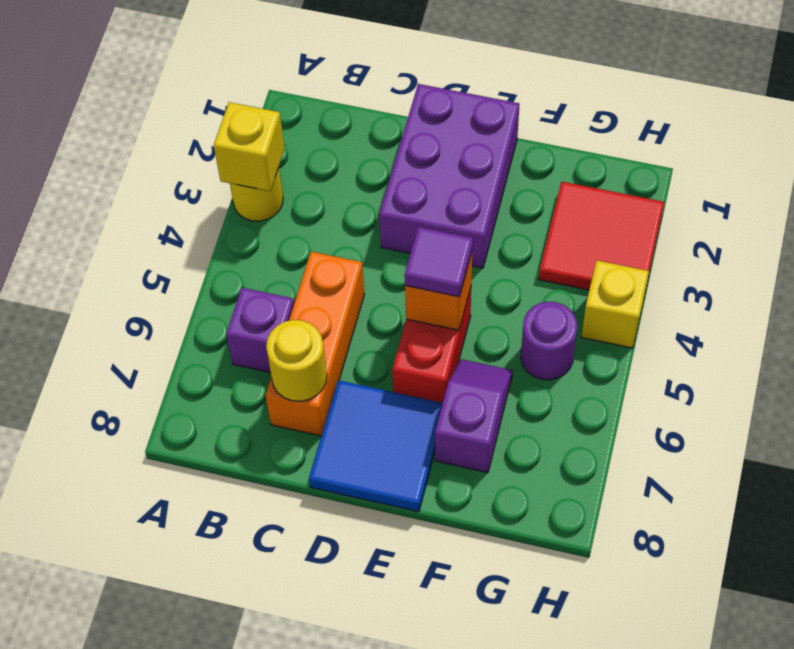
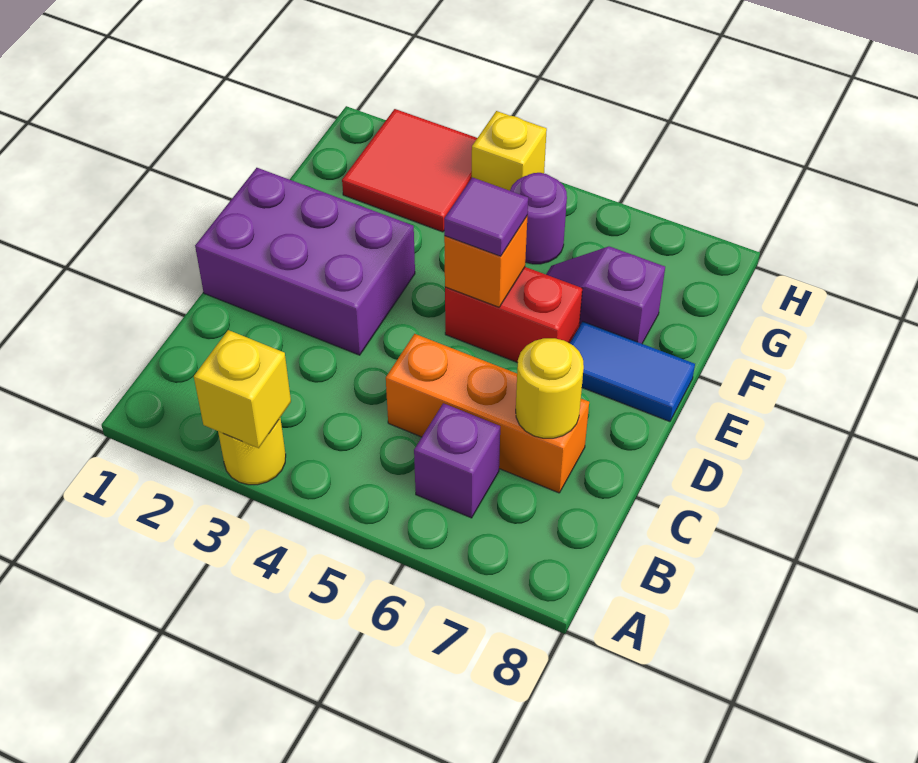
blue 2x2 tile [309,380,443,512] -> blue 1x2 tile [570,322,695,422]

